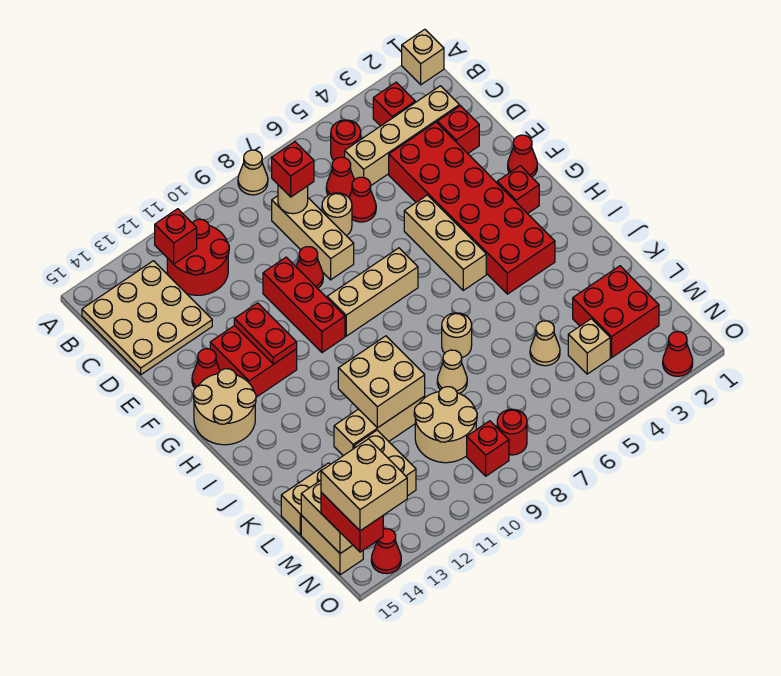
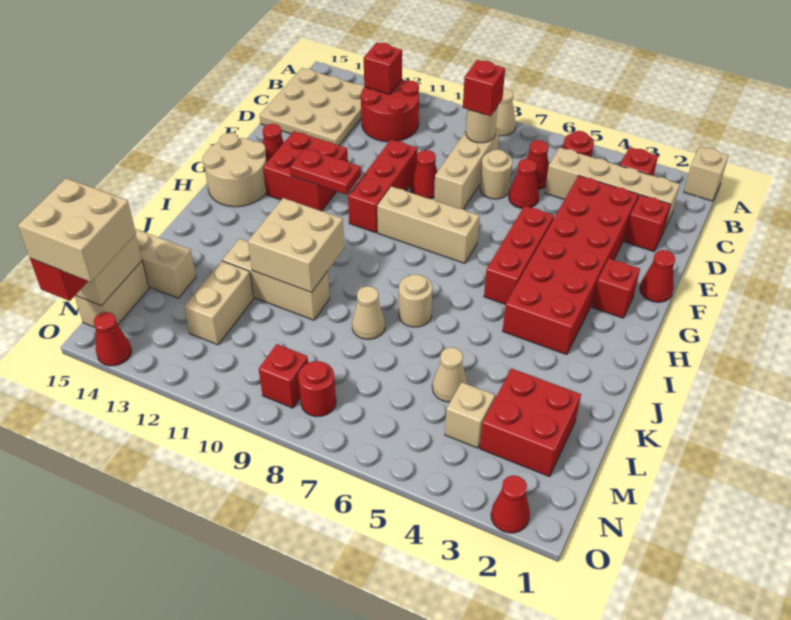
tan 1x3 brick [404,195,486,290] -> red 1x3 brick [484,206,554,304]
red 1x2 plate [234,303,297,364] -> red 1x2 plate turned to [290,148,361,195]
tan 2x2 round brick [414,387,477,463] -> none

